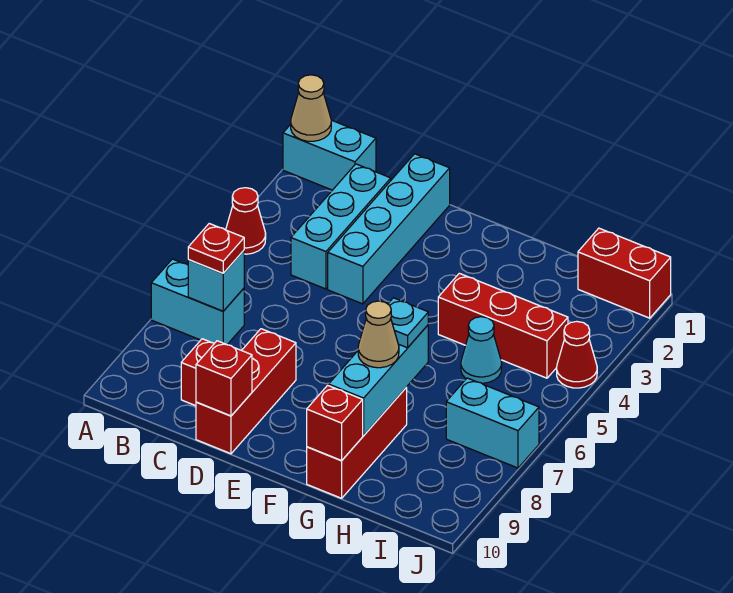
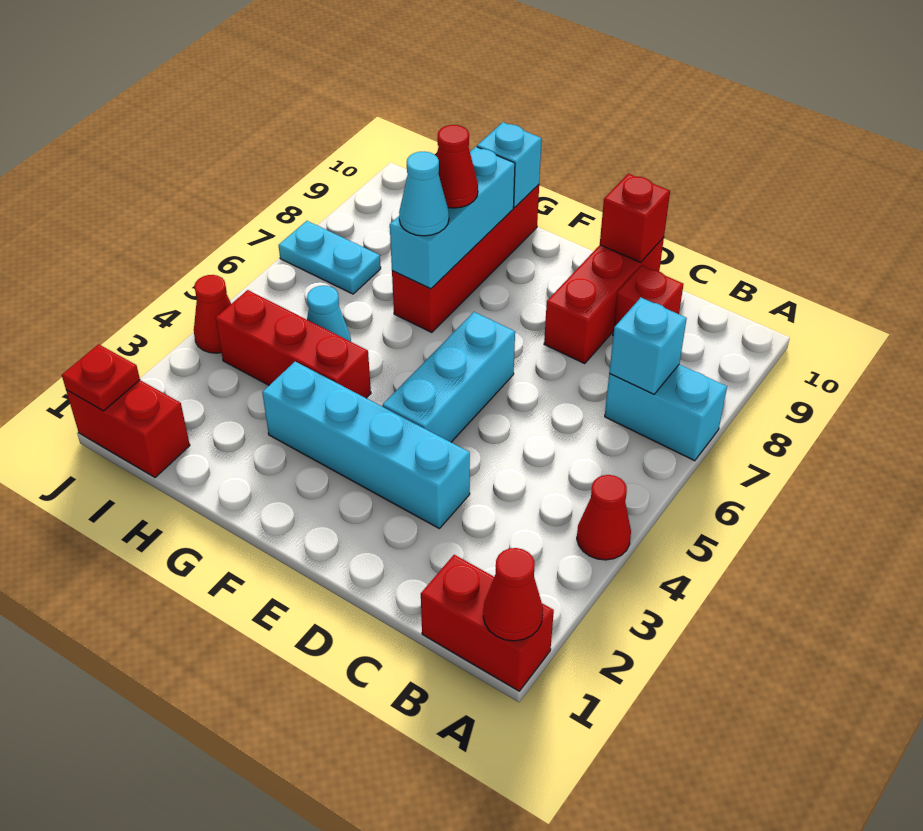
cyan 1x2 brick [283,120,376,190] -> red 1x2 brick [421,555,554,691]
tan 1x1 cone [291,75,331,141] -> red 1x1 cone [483,548,543,641]
red 1x1 plate [188,224,244,273] -> red 1x1 plate moved to [62,344,140,411]
cyan 1x3 brick [291,164,391,289] -> cyan 1x3 brick moved to [383,312,515,442]
cyan 1x4 brick [328,154,450,304] -> cyan 1x4 brick turned to [262,362,470,529]
cyan 1x1 plate [388,298,428,348] -> cyan 1x1 cone [399,152,449,236]
red 1x3 brick [307,388,407,498] -> red 1x4 brick [392,185,539,332]
tan 1x1 cone [358,301,399,368] -> red 1x1 cone [436,125,478,208]
red 1x1 brick [307,385,363,460] -> cyan 1x1 brick [477,122,542,208]
cyan 1x2 brick [446,378,539,468] -> cyan 1x2 plate [279,221,381,294]

